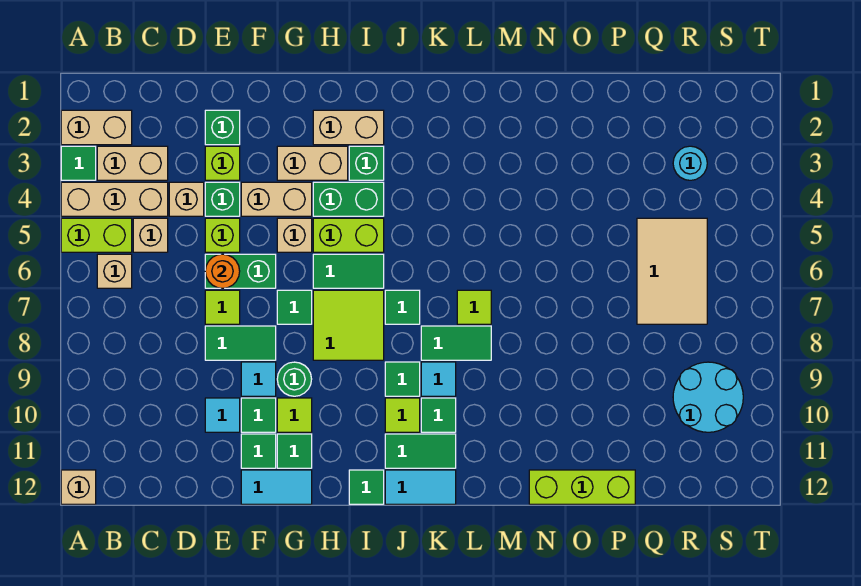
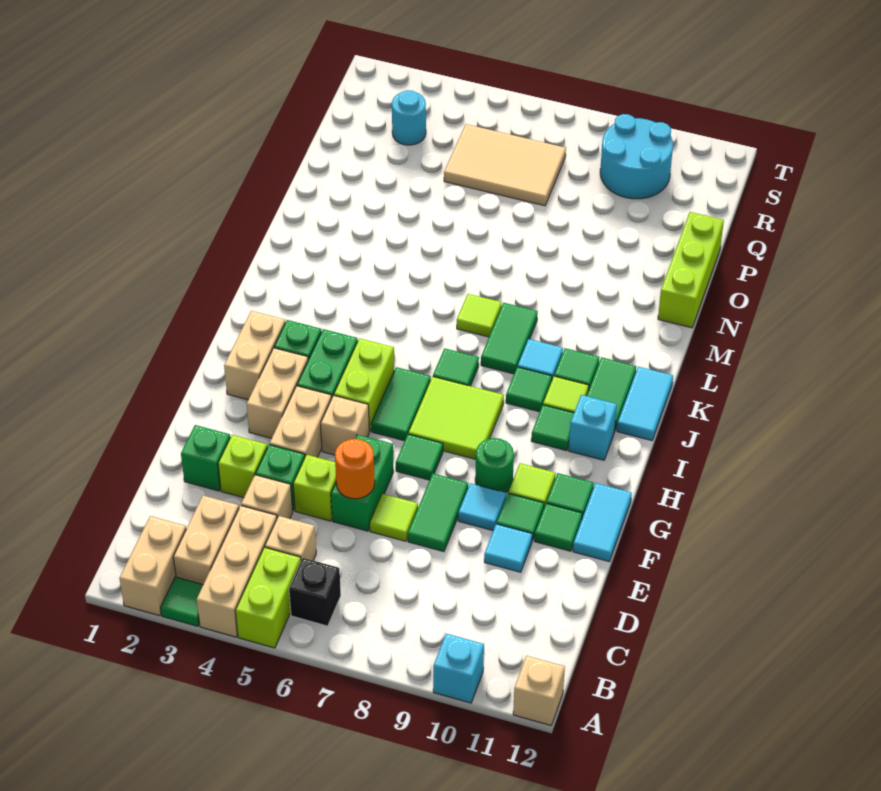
none -> cyan 1x1 brick [433,634,484,703]
tan 1x1 brick [97,254,132,288] -> black 1x1 brick [289,558,341,626]
none -> cyan 1x1 brick [569,395,617,460]
green 1x1 tile [349,470,384,504] -> green 1x1 tile moved to [531,405,574,451]

